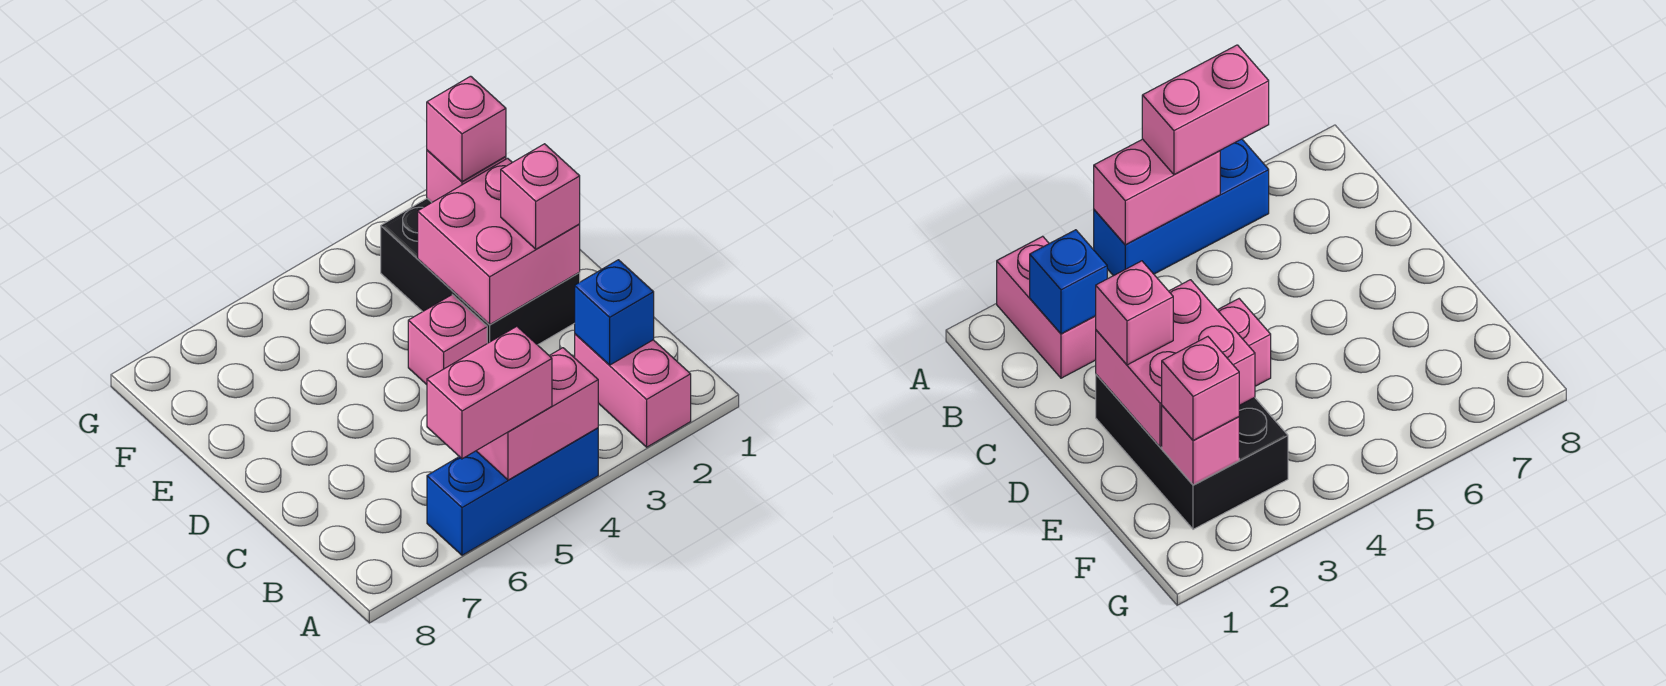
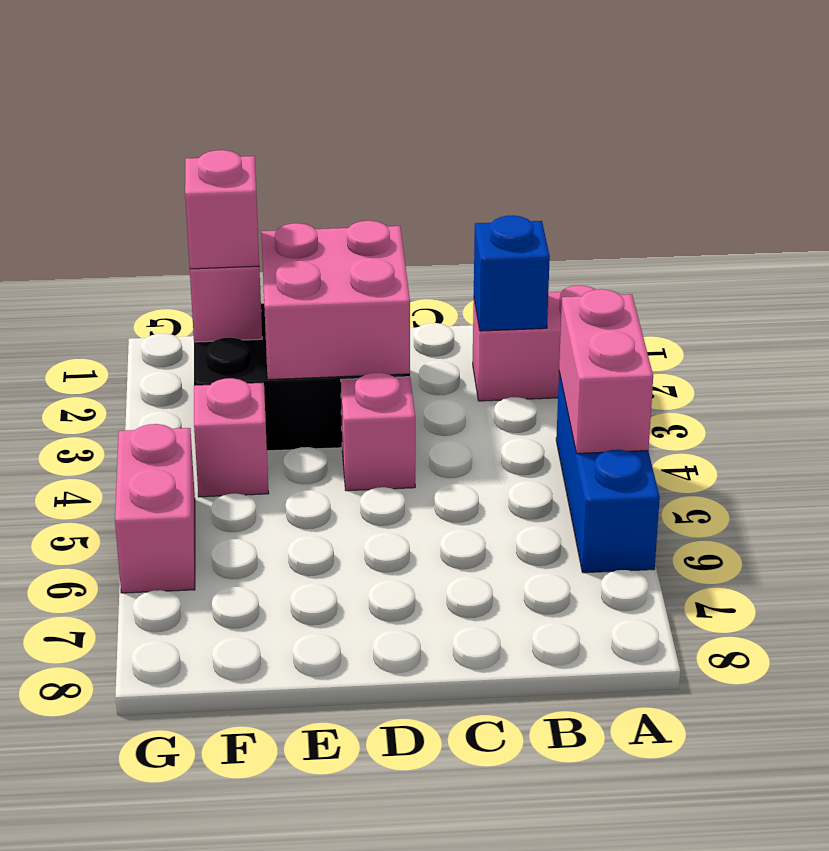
pink 1x2 brick [427,326,552,459] -> pink 1x2 brick moved to [115,424,195,593]
pink 1x1 brick [501,144,580,249] -> pink 1x1 brick moved to [194,378,269,497]

